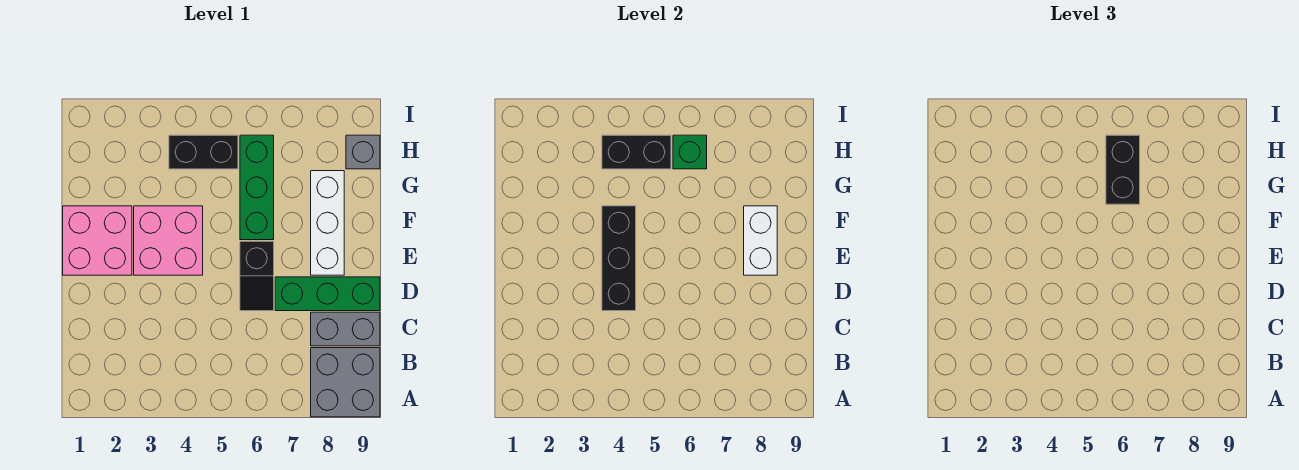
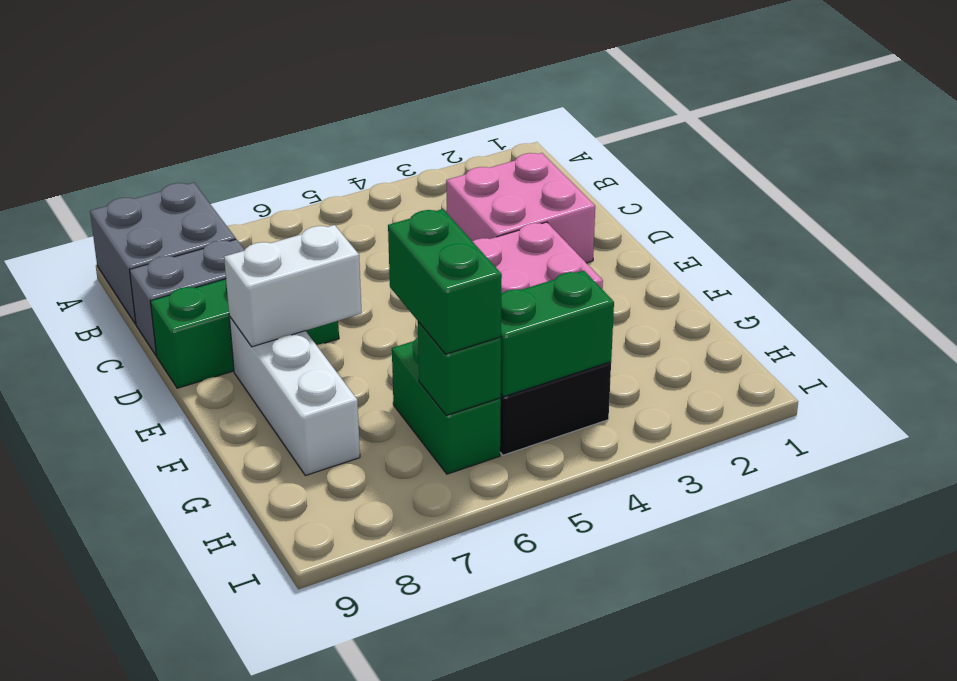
black 1x3 brick [602,206,636,311] -> none
black 1x2 slope [240,241,274,311] -> none
pink 2x2 brick [63,206,132,275] -> pink 2x2 brick moved to [446,153,595,263]
white 1x2 brick [744,206,777,275] -> white 1x2 brick turned to [224,225,362,347]
green 1x3 brick [240,135,274,240] -> green 1x2 brick [392,338,501,474]
black 1x2 brick [1106,135,1140,204] -> green 1x2 brick [388,209,502,354]
black 1x2 brick [602,135,671,169] -> green 1x2 brick [501,271,614,397]
grey 1x1 brick [346,135,380,169] -> none

